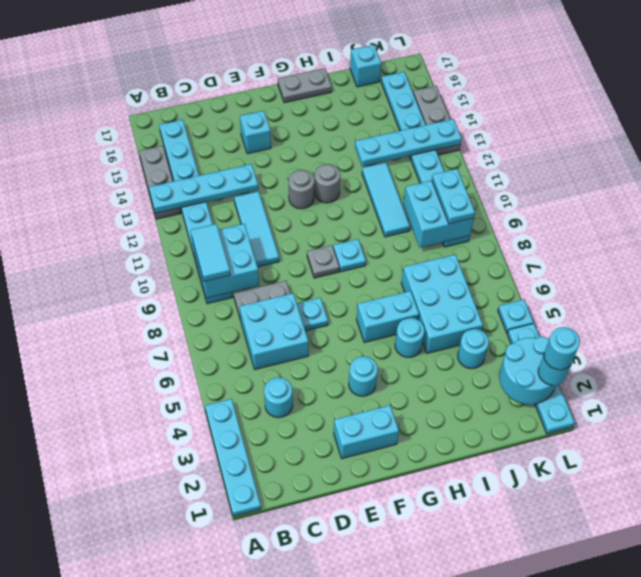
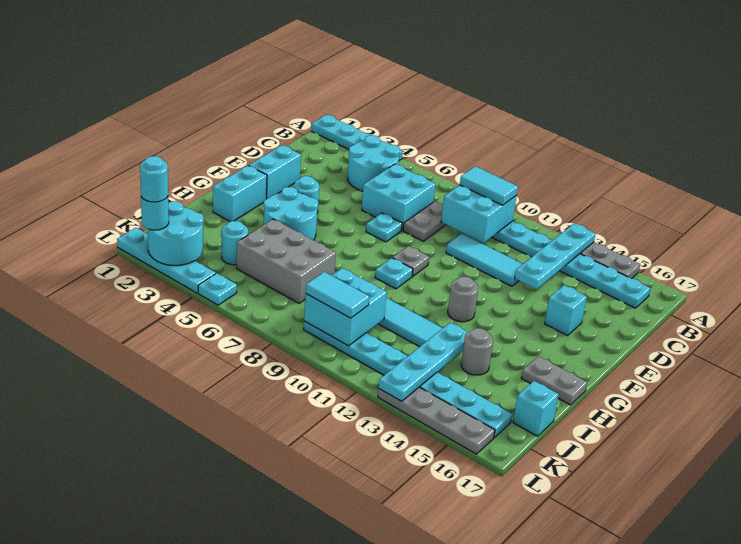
cyan 1x1 round brick [264,378,293,418] -> cyan 2x2 round brick [348,135,400,191]
grey 1x1 round brick [289,170,314,209] -> grey 1x1 round brick moved to [461,328,493,375]
cyan 1x2 brick [356,291,419,343] -> cyan 1x2 brick moved to [213,166,267,222]
grey 1x2 plate [278,68,332,103] -> grey 1x2 plate turned to [521,356,587,405]
cyan 1x1 round brick [395,318,425,358] -> cyan 2x2 round brick [264,187,318,240]
cyan 2x3 brick [401,254,483,353] -> grey 2x3 brick [237,219,336,303]
cyan 1x2 plate [432,169,475,224] -> cyan 1x2 tile [306,272,369,318]
grey 1x3 plate [413,86,461,155] -> grey 1x4 plate [378,387,495,454]

